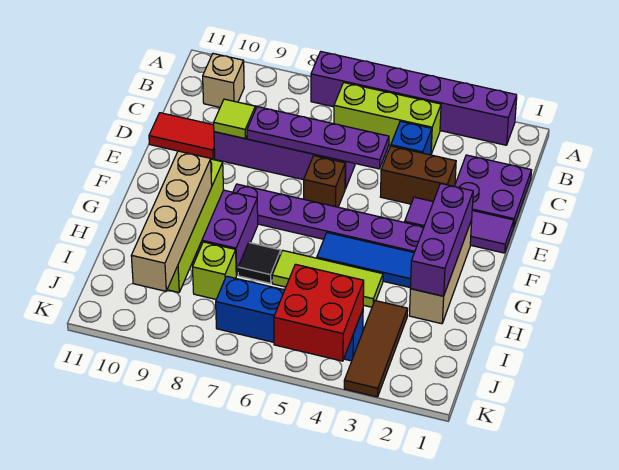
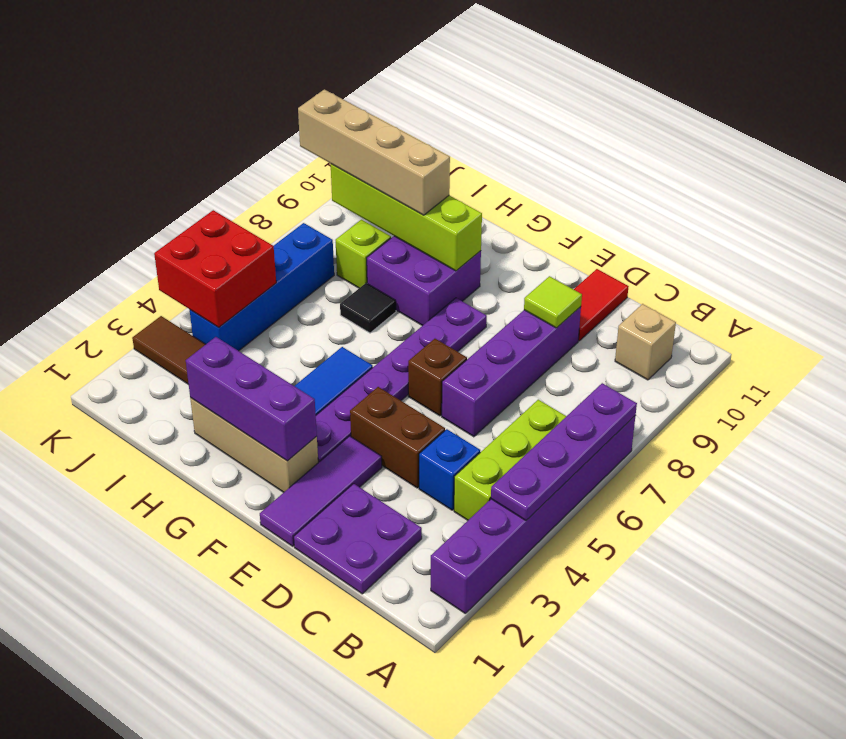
brown 1x2 brick [380,146,456,204] -> brown 1x2 brick turned to [350,387,445,488]
purple 1x4 plate [247,107,389,169] -> purple 1x4 plate moved to [491,383,637,520]
lime 1x3 tile [272,250,383,307] -> none

